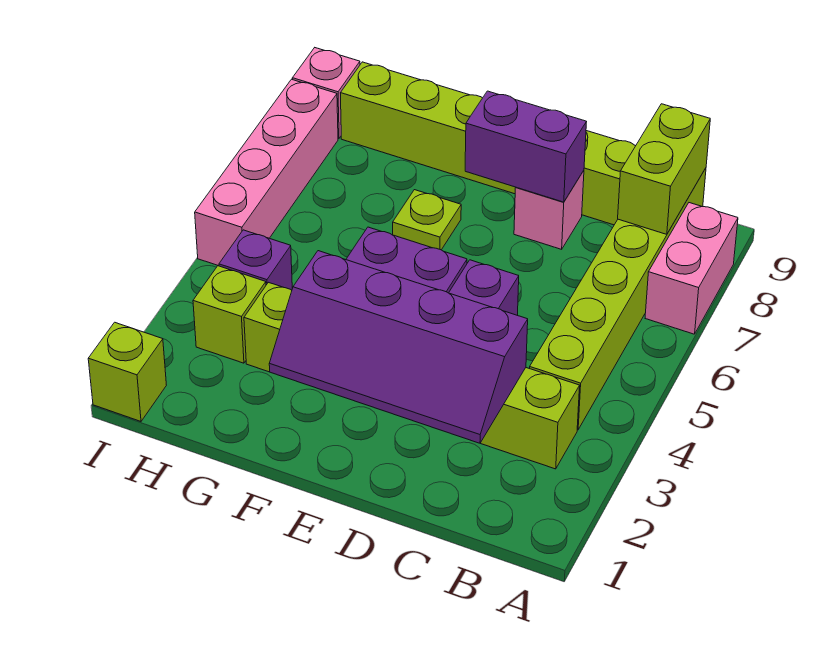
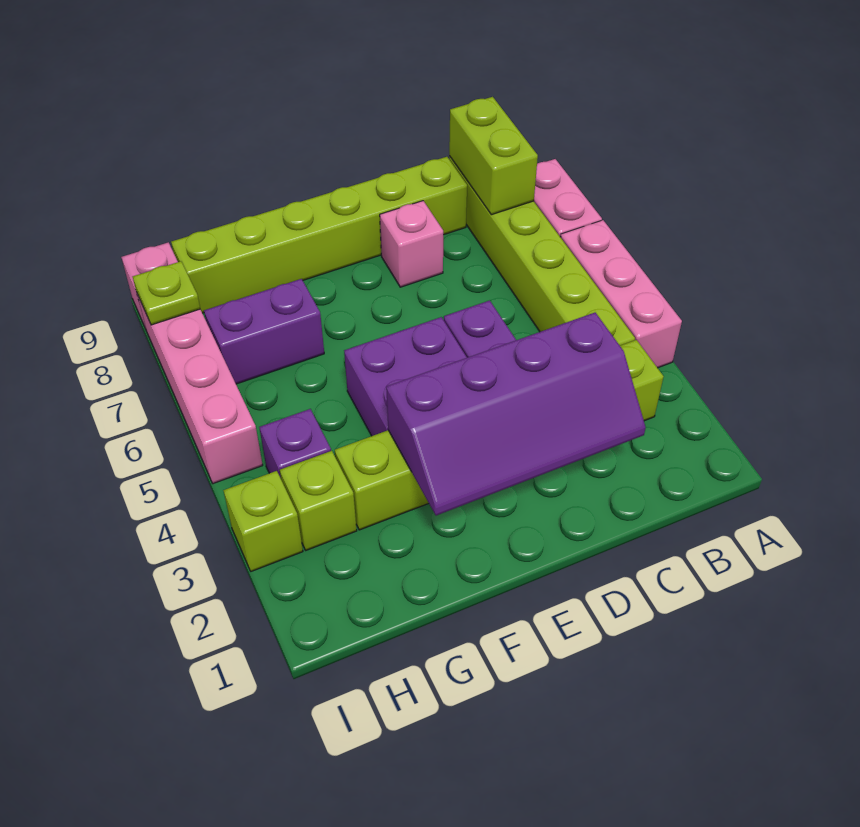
none -> pink 1x3 brick [561,220,682,368]
purple 1x2 brick [465,91,586,202] -> purple 1x2 brick moved to [204,279,324,384]
lime 1x1 plate [393,190,461,250] -> lime 1x1 plate moved to [133,261,200,325]
lime 1x1 brick [88,322,166,421] -> lime 1x1 brick moved to [223,471,303,571]

